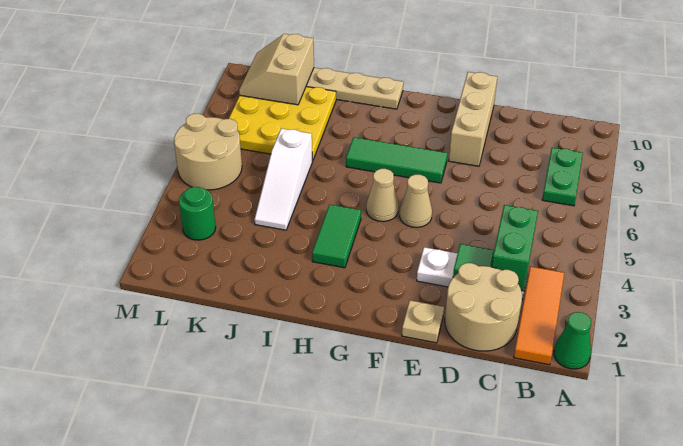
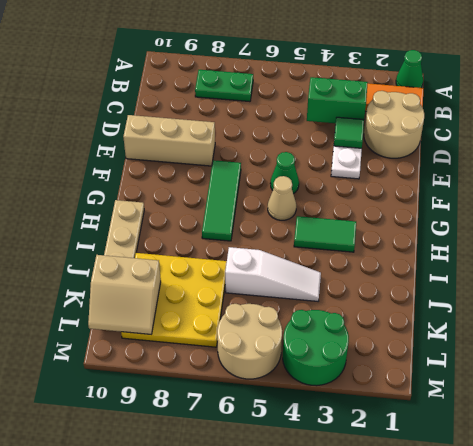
tan 1x1 plate [402,300,444,343] -> none
tan 1x1 cone [399,175,432,228] -> green 1x1 cone [270,152,299,194]
green 1x1 round brick [179,187,216,240] -> green 2x2 round brick [283,310,349,386]

